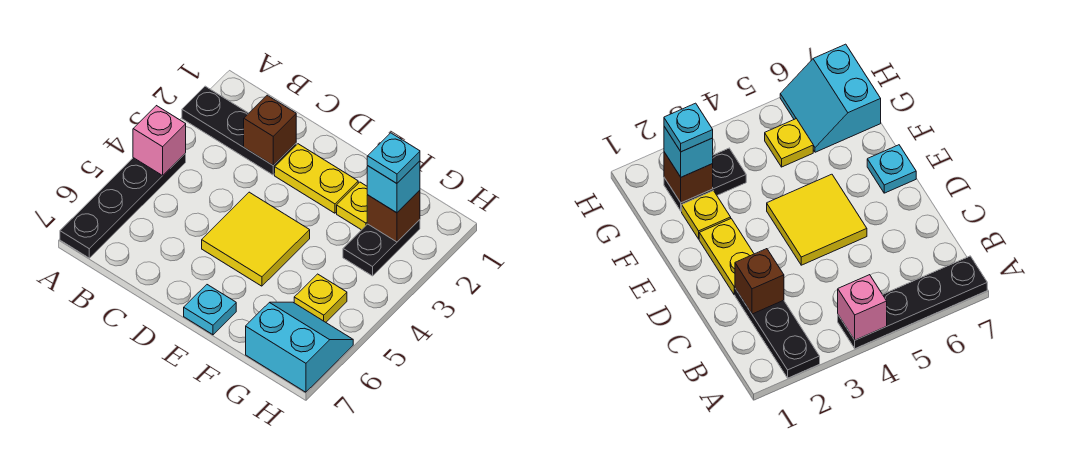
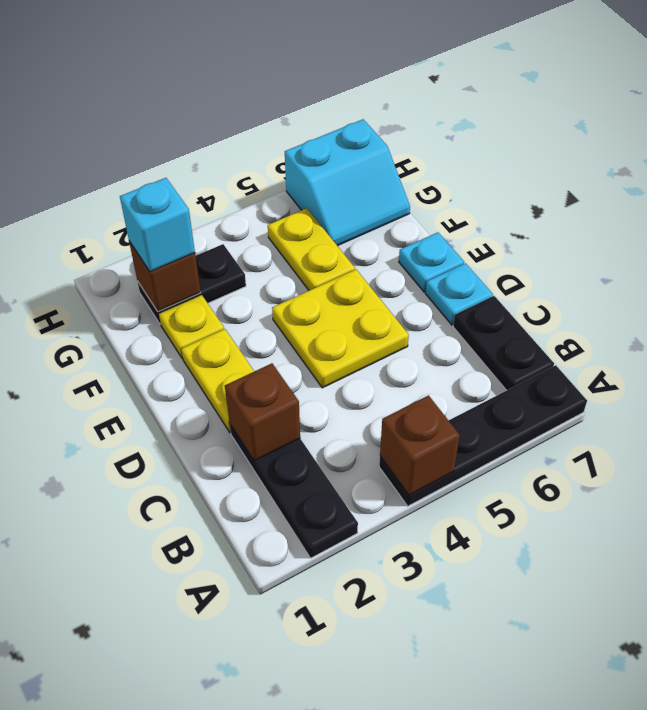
pink 1x1 brick [133,106,186,176] -> brown 1x1 brick [380,396,460,495]
none -> black 1x2 plate [453,296,554,390]
yellow 2x2 tile [202,192,310,286] -> yellow 2x2 plate [272,270,409,388]
cyan 1x1 plate [367,133,420,183] -> cyan 1x1 plate moved to [425,263,493,325]
yellow 1x1 plate [294,274,347,322] -> yellow 1x2 plate [268,208,355,290]
cyan 2x2 slope [246,302,353,392] -> cyan 2x2 slope turned to [285,119,410,246]

